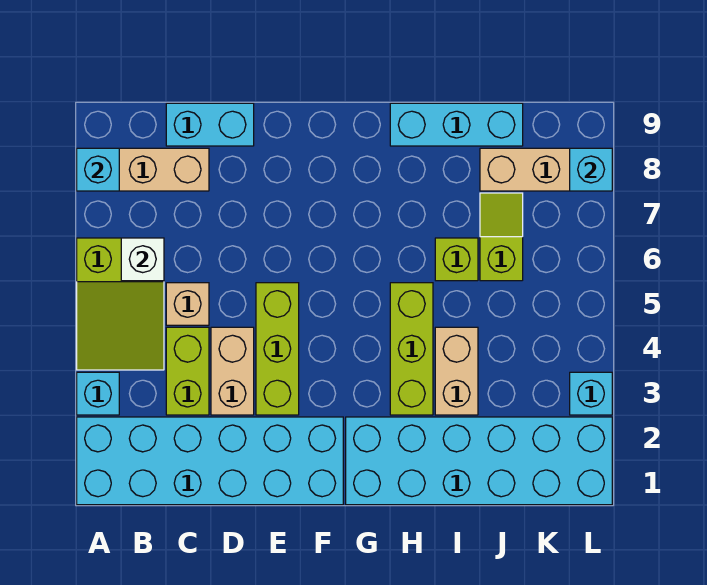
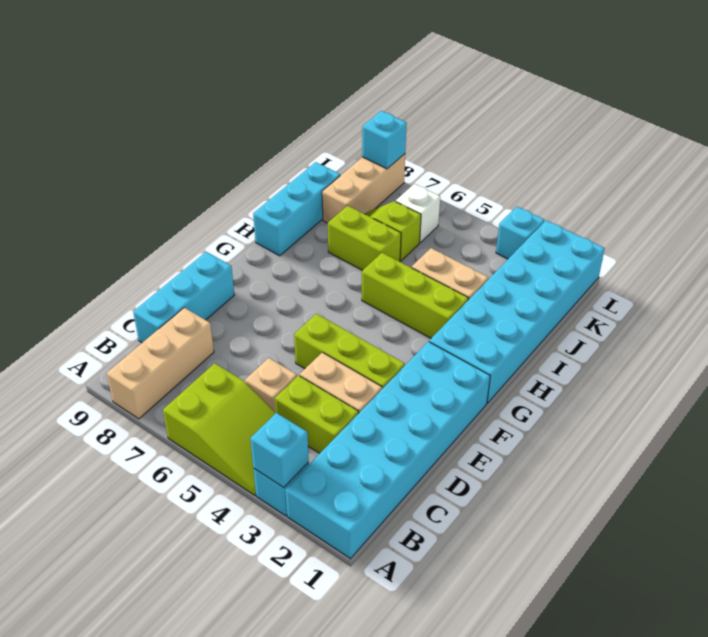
cyan 1x1 brick [77,148,119,191] -> cyan 1x1 brick moved to [250,413,309,488]
white 1x1 brick [121,238,164,281] -> white 1x1 brick moved to [396,184,440,242]
cyan 1x2 brick [166,103,254,146] -> cyan 1x3 brick [133,252,234,343]
lime 1x1 brick [435,238,478,281] -> lime 1x2 brick [328,206,401,271]

